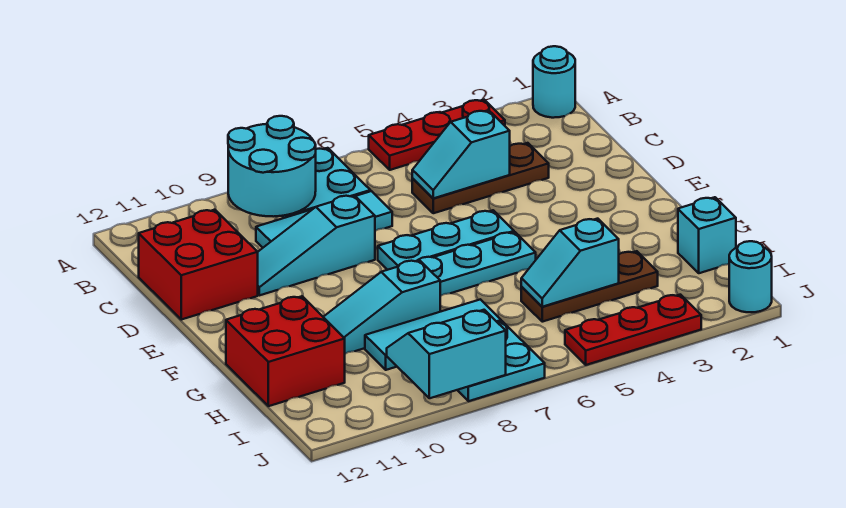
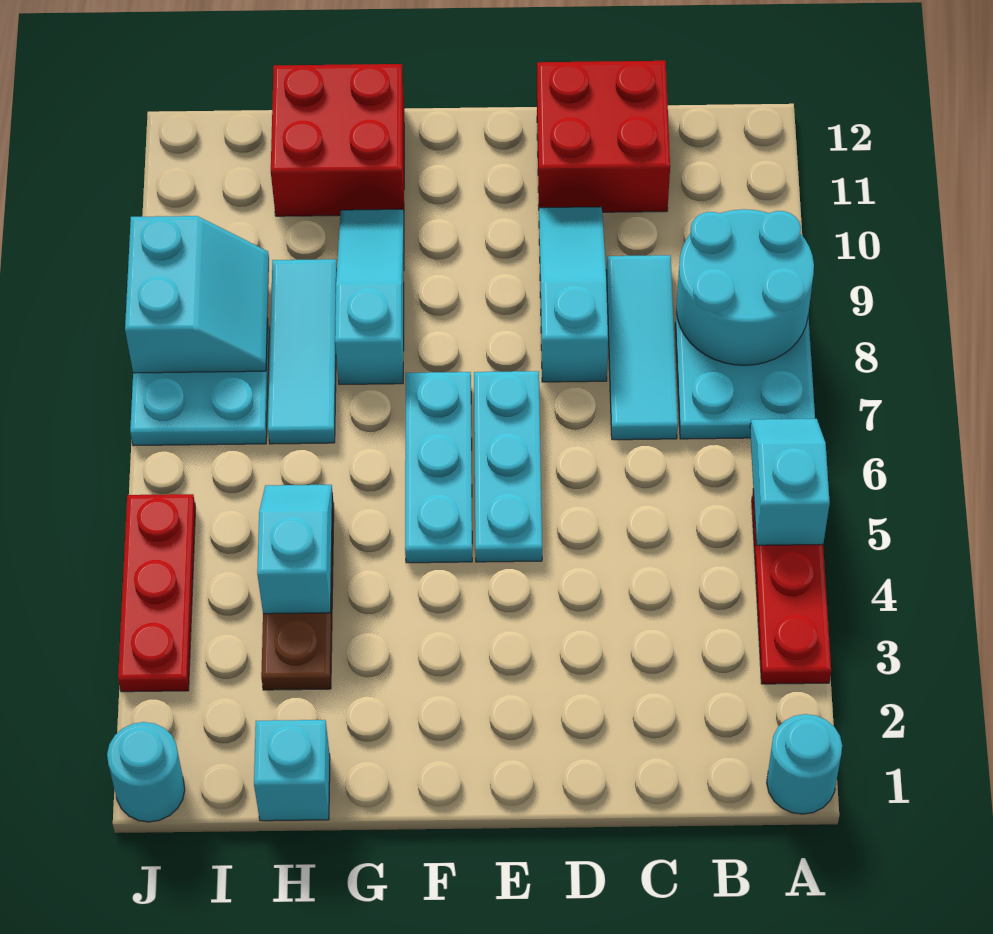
brown 1x3 plate [412,143,549,213] -> none
cyan 1x2 slope [412,110,510,198] -> cyan 1x2 slope moved to [750,419,830,545]

